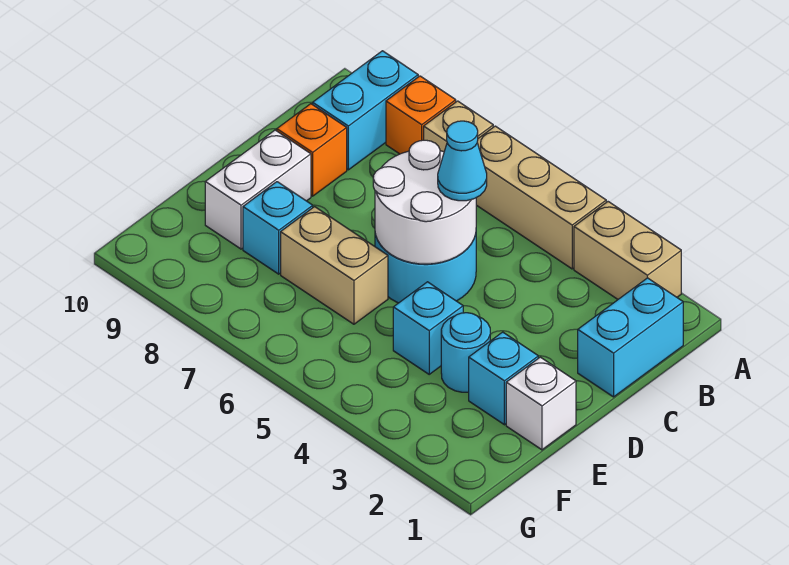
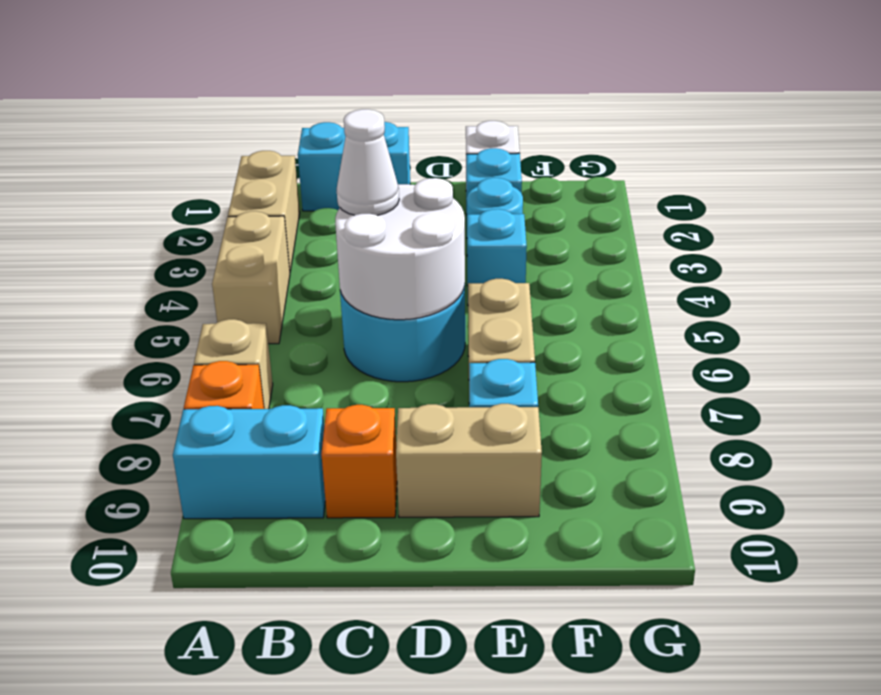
tan 1x3 brick [476,126,606,269] -> tan 1x2 brick [212,211,290,344]
cyan 1x1 cone [438,121,487,201] -> white 1x1 cone [337,109,399,216]
white 1x2 brick [205,130,311,249] -> tan 1x2 brick [396,404,542,517]

